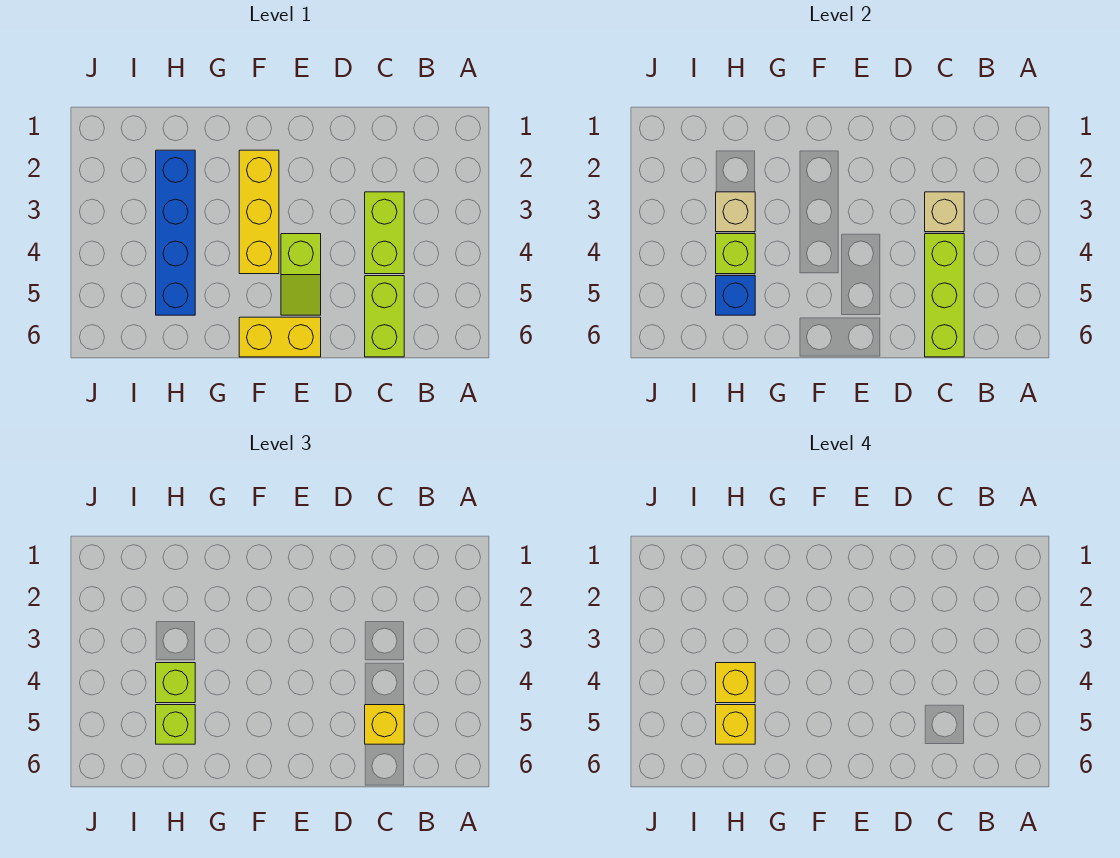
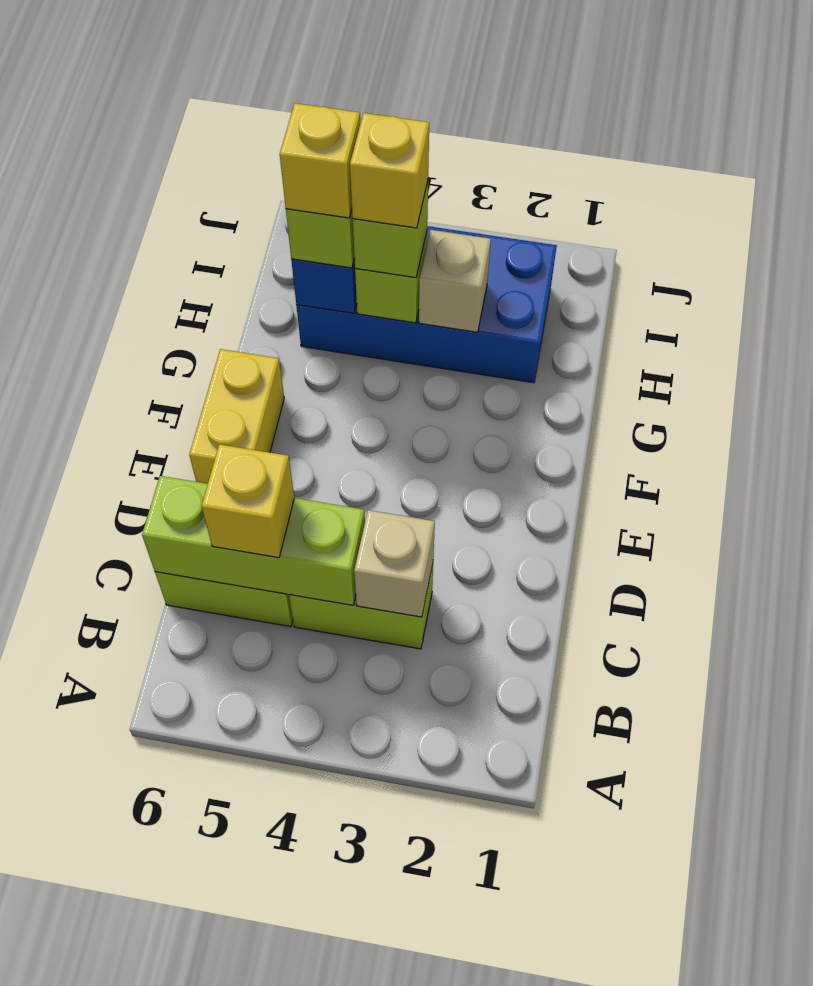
lime 1x2 slope [281,234,321,315] -> none
yellow 1x3 brick [239,150,279,274] -> none
blue 1x4 brick [156,150,195,315] -> blue 2x4 brick [296,226,557,383]

